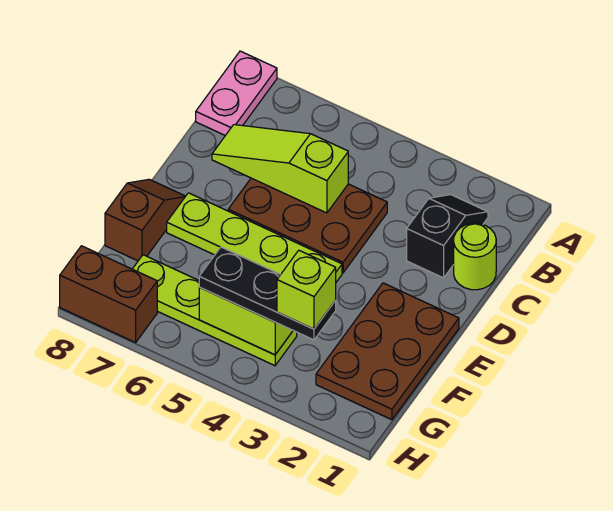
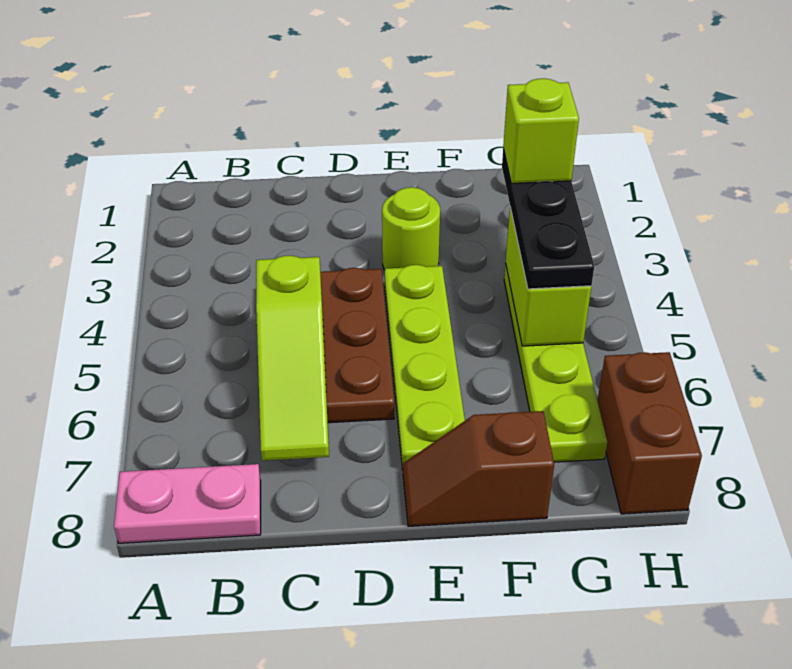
black 1x2 slope [407,195,488,278] -> none
lime 1x1 round brick [454,223,496,290] -> lime 1x1 round brick moved to [382,187,440,270]
brown 2x3 plate [316,283,459,420] -> none

